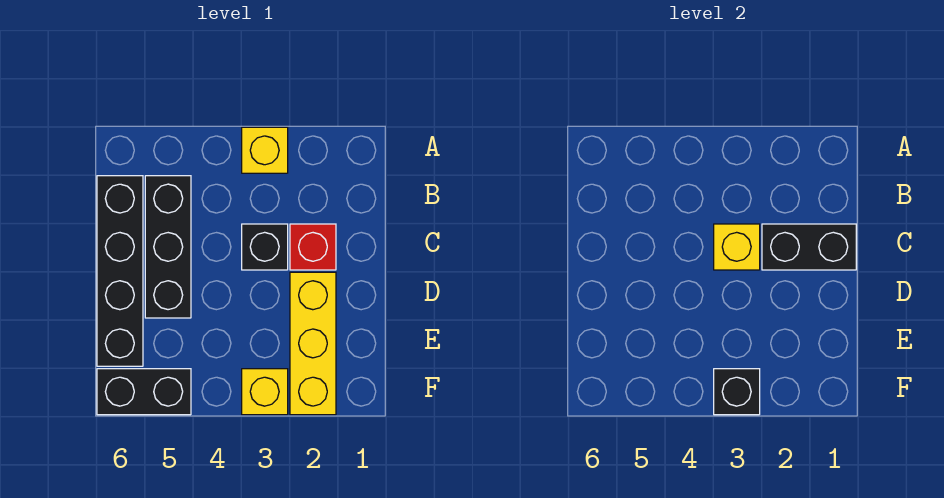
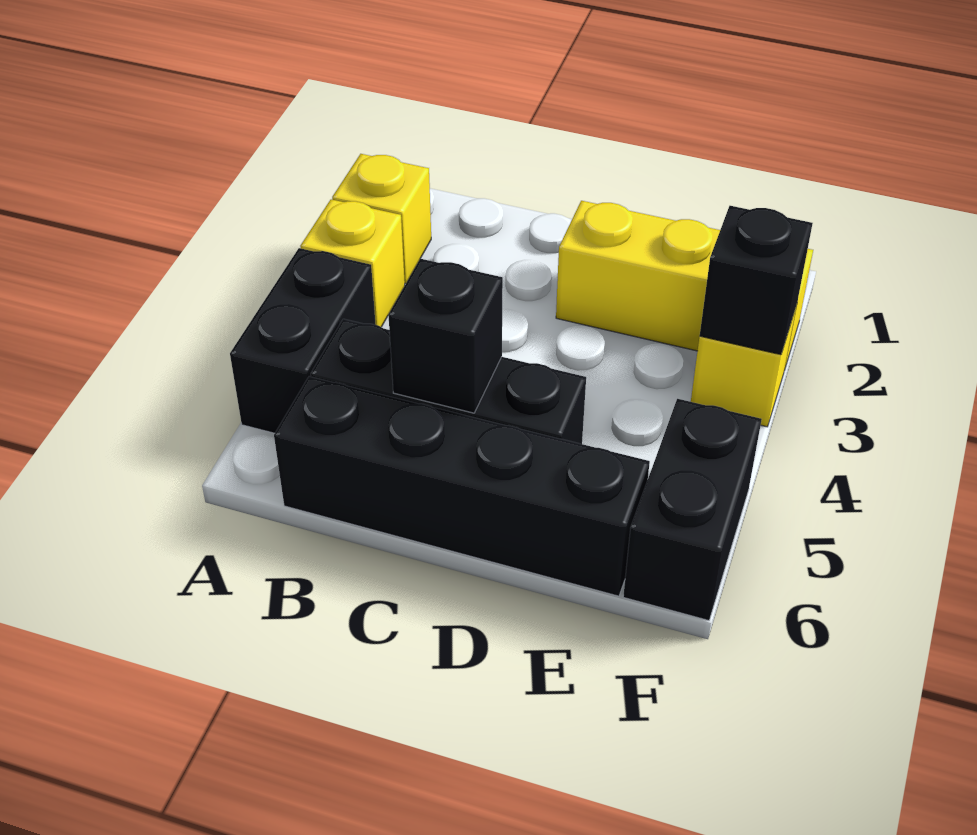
black 1x2 brick [762,224,856,270] -> black 1x2 brick moved to [230,248,376,433]
red 1x1 brick [290,224,336,270] -> none
black 1x1 brick [242,224,288,270] -> black 1x1 brick moved to [388,259,503,413]
yellow 1x1 brick [714,224,760,270] -> yellow 1x1 brick moved to [332,154,431,284]

